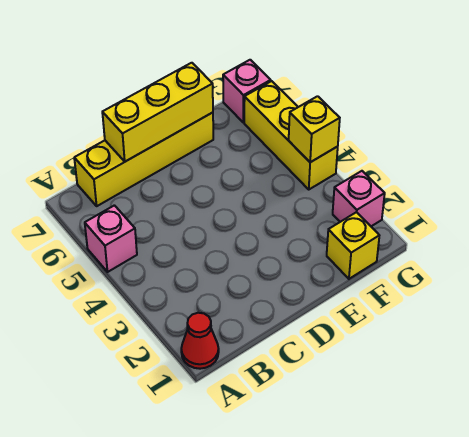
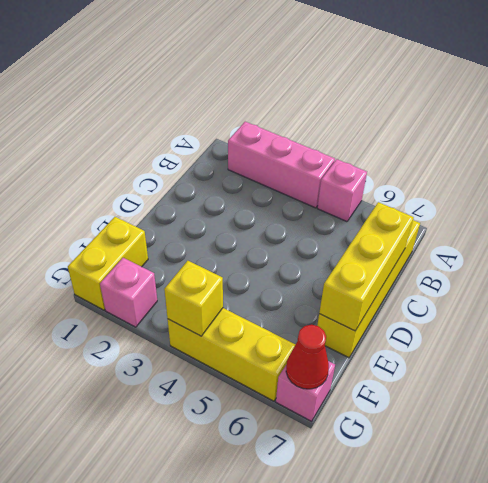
red 1x1 cone [181,313,219,369] -> red 1x1 cone moved to [286,325,329,389]
none -> pink 1x3 brick [228,122,335,208]
yellow 1x1 brick [327,212,379,279] -> yellow 1x2 brick [68,217,148,310]

